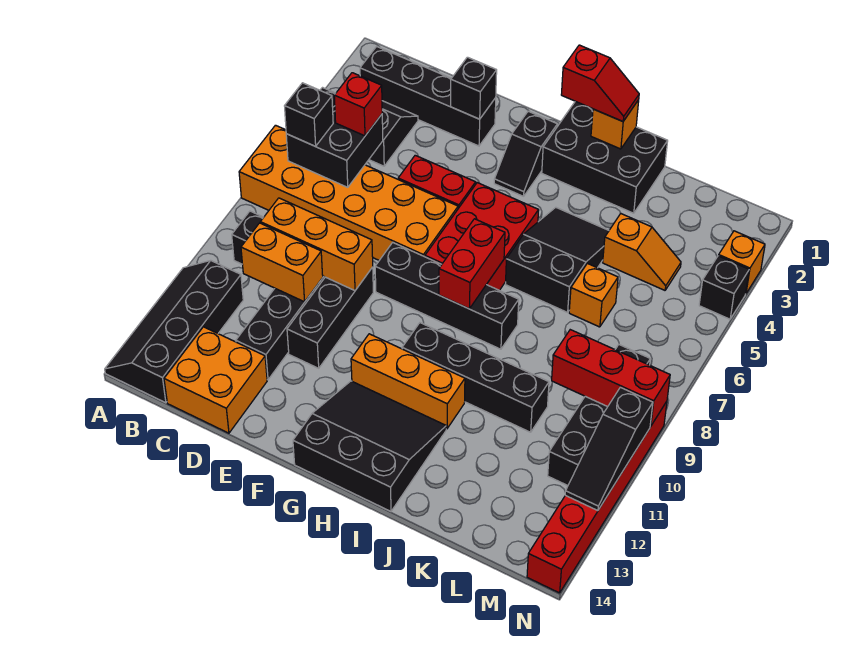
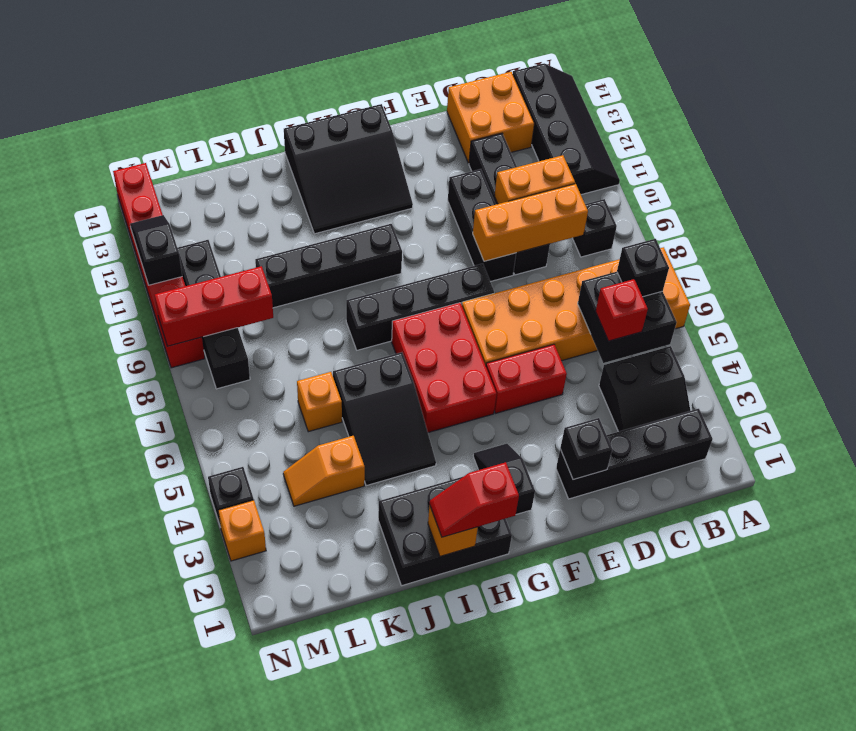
orange 1x3 brick [351,334,465,429] -> none
red 1x2 brick [439,219,505,309] -> none
black 1x3 slope [565,387,653,511] -> black 1x2 slope [130,215,182,285]

